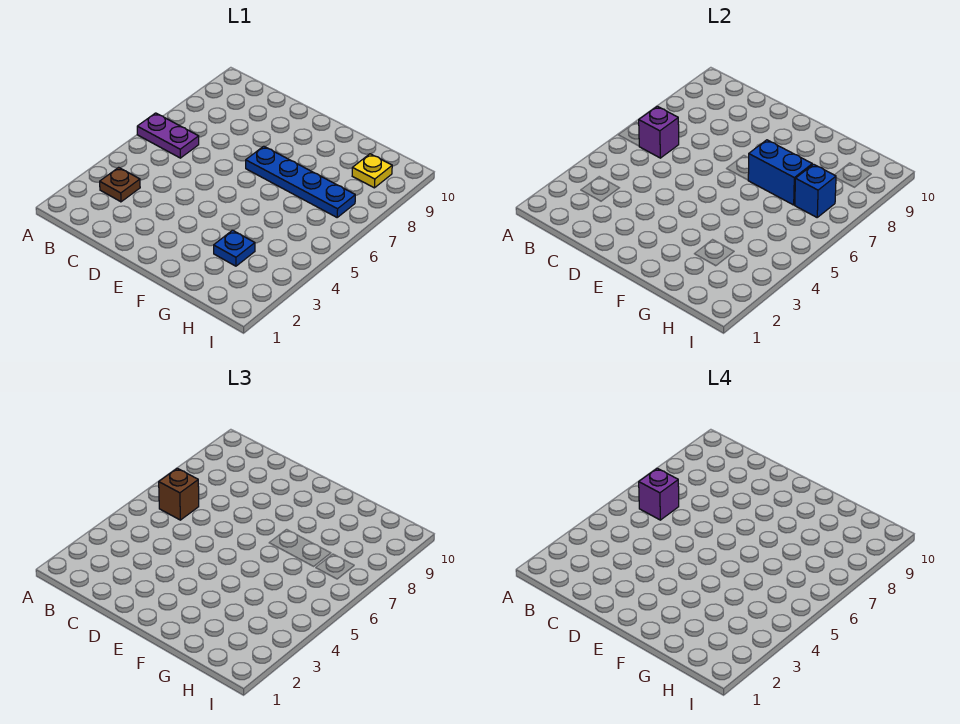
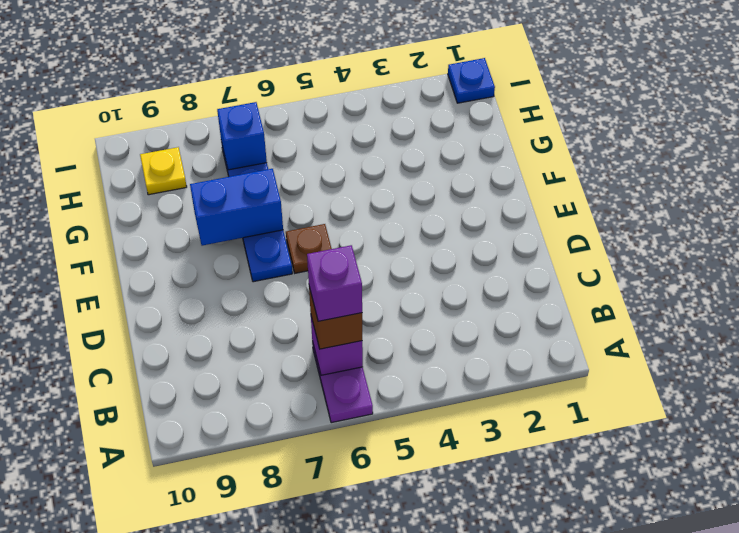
brown 1x1 plate [100,167,140,202] -> brown 1x1 plate moved to [286,224,332,273]
blue 1x2 brick [748,140,812,205] -> blue 1x2 brick turned to [190,169,283,246]
blue 1x1 plate [214,230,255,266] -> blue 1x1 plate moved to [448,58,495,103]

